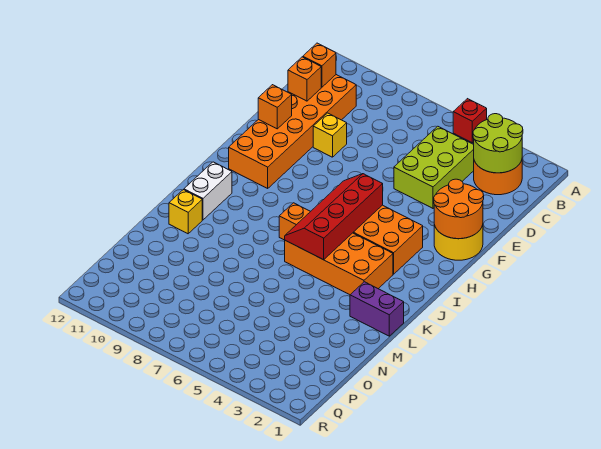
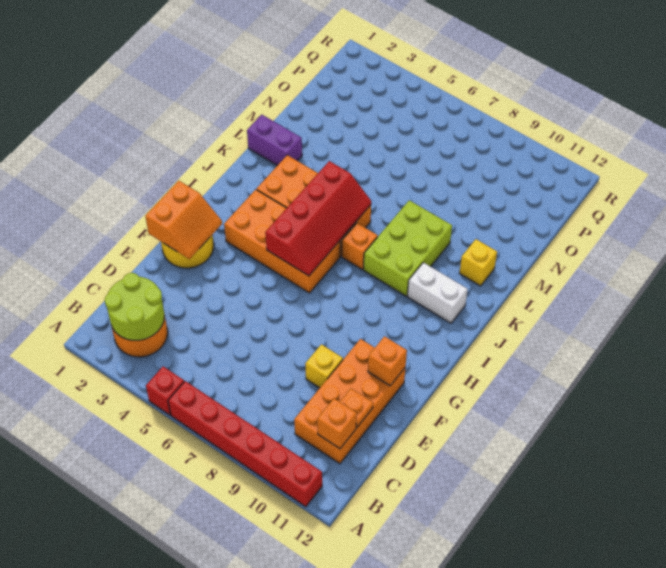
none -> red 1x6 brick [168,381,322,507]
lime 2x3 brick [394,126,474,208] -> lime 2x3 brick moved to [363,200,452,296]
orange 2x6 brick [229,75,356,188] -> orange 2x4 brick [294,339,405,464]
orange 1x1 brick [288,57,321,101] -> orange 1x1 plate [340,389,373,427]
orange 2x2 round brick [434,179,484,239] -> orange 2x2 slope [145,181,222,259]
white 1x2 brick [184,162,232,220] -> white 1x2 brick turned to [407,262,468,323]

